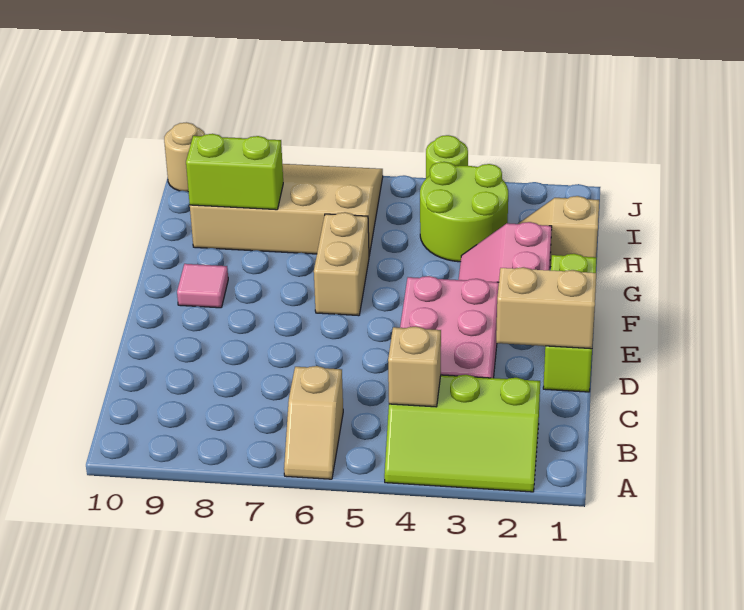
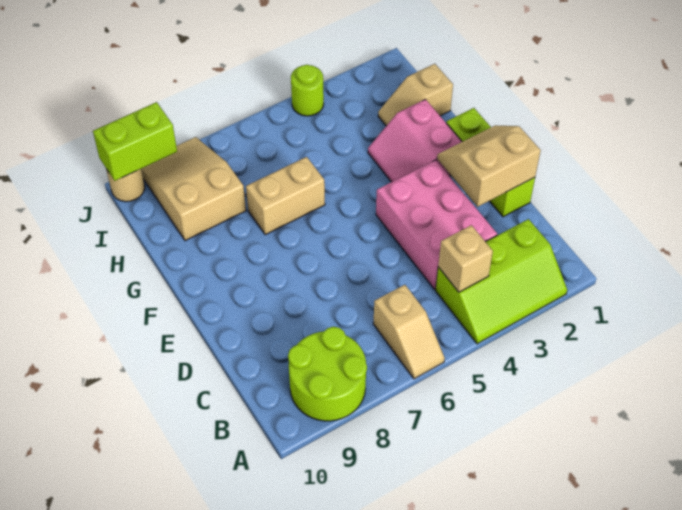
tan 1x2 brick [314,212,369,316] -> tan 1x2 brick turned to [246,157,325,235]
pink 1x1 tile [177,264,228,308] -> none
lime 2x2 round brick [420,162,508,262] -> lime 2x2 round brick moved to [288,327,367,421]
tan 3x4 slope [190,164,383,255] -> tan 2x3 slope [141,137,246,241]
lime 1x2 brick [186,134,283,210] -> lime 1x2 brick moved to [93,102,177,181]

